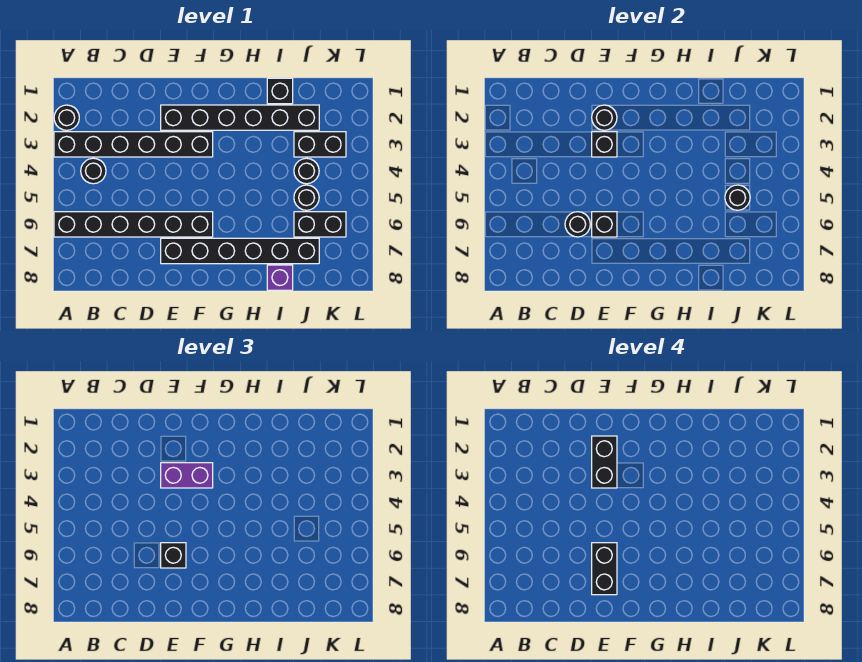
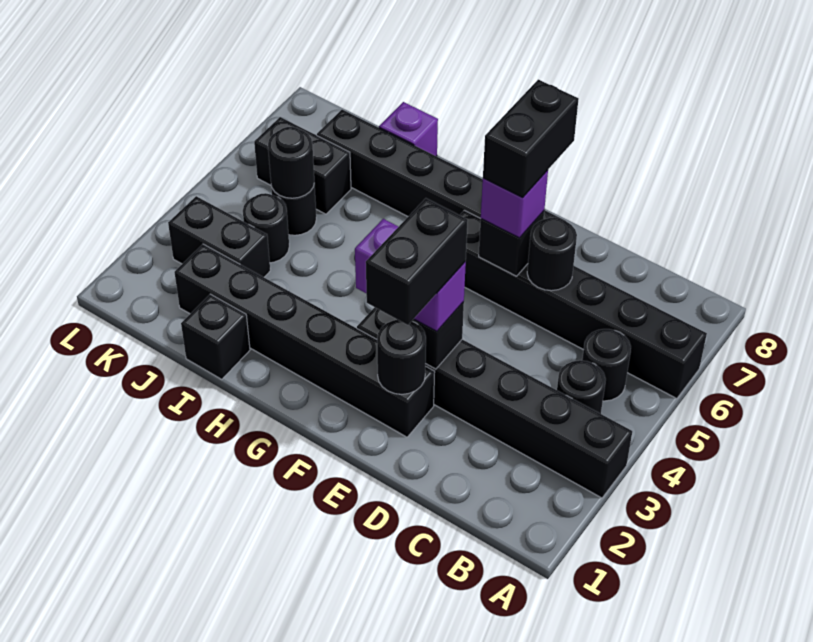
black 1x1 round brick [54,105,79,130] -> black 1x1 round brick moved to [582,329,631,401]
black 1x1 brick [161,543,186,568] -> purple 1x1 brick [481,170,548,238]

